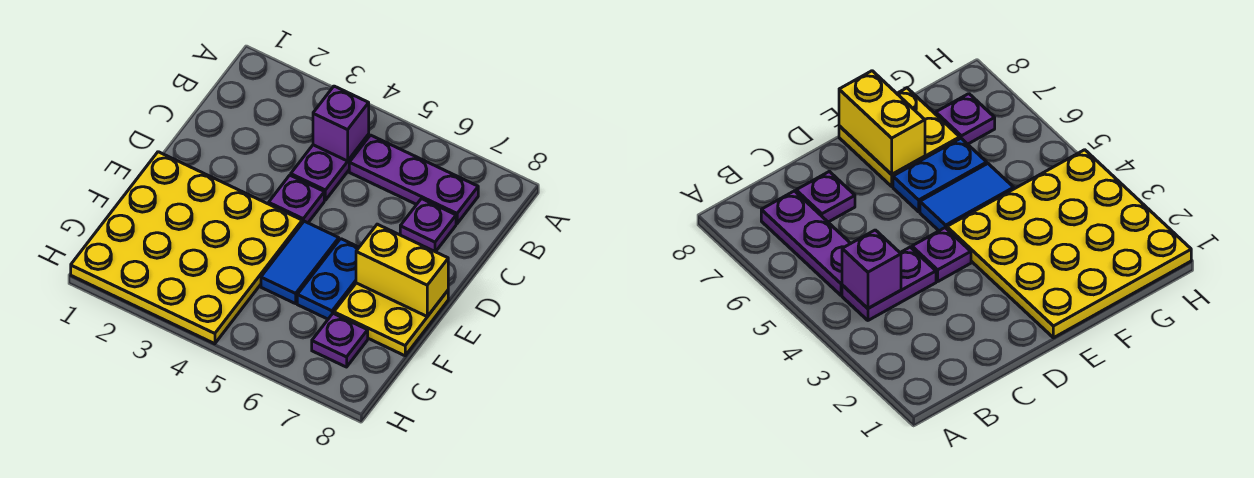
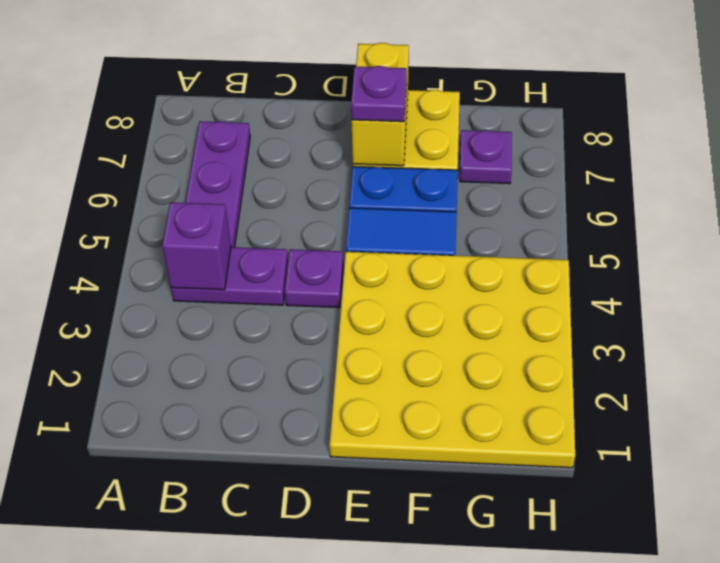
purple 1x1 plate [400,199,456,252] -> purple 1x1 plate moved to [351,66,407,122]

